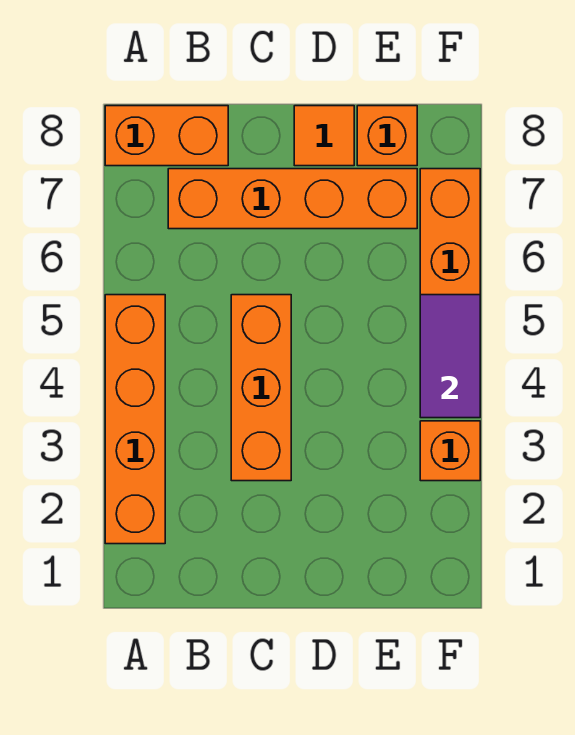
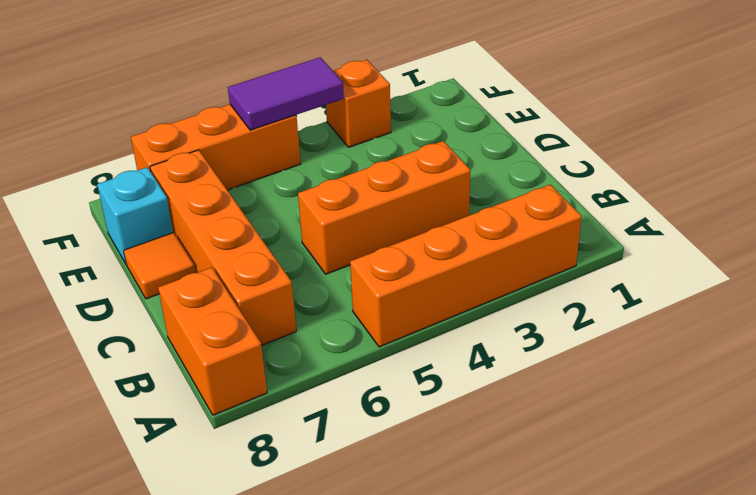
orange 1x1 brick [357,106,417,166] -> cyan 1x1 brick [97,167,173,263]

